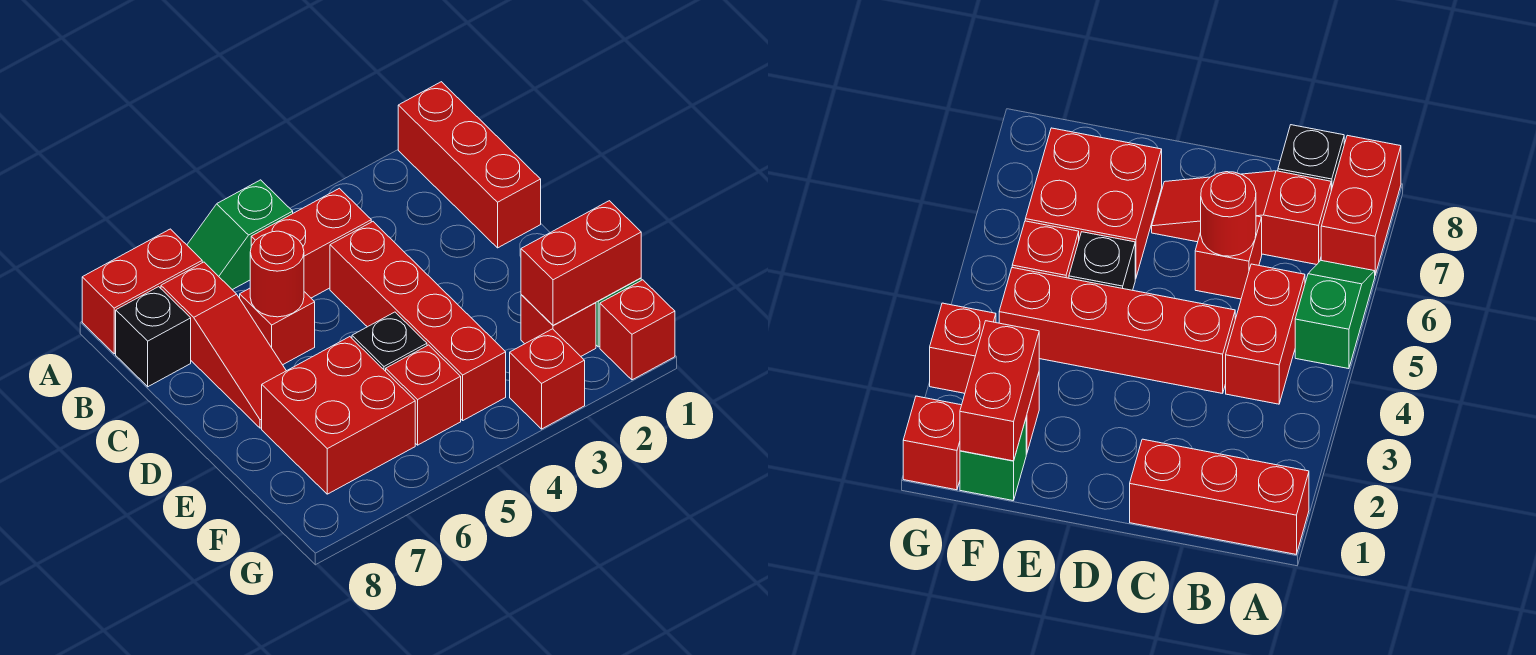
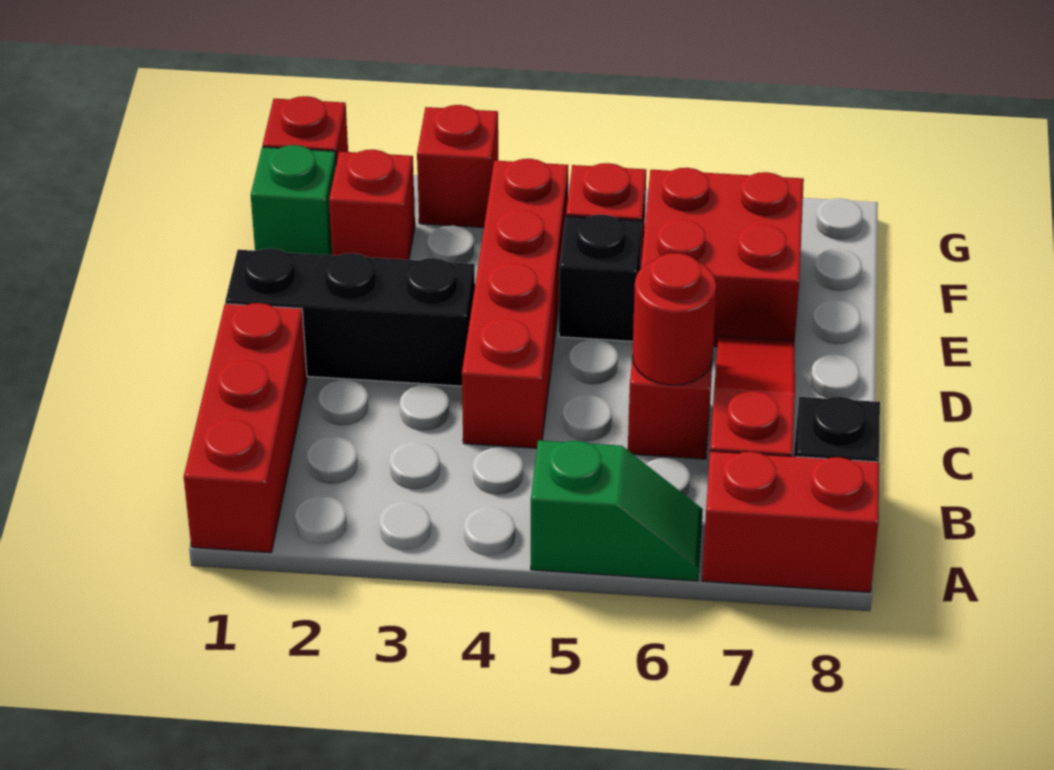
red 1x2 brick [251,188,371,298] -> none
none -> black 1x3 brick [225,248,475,386]
red 1x2 brick [521,201,641,325] -> none

